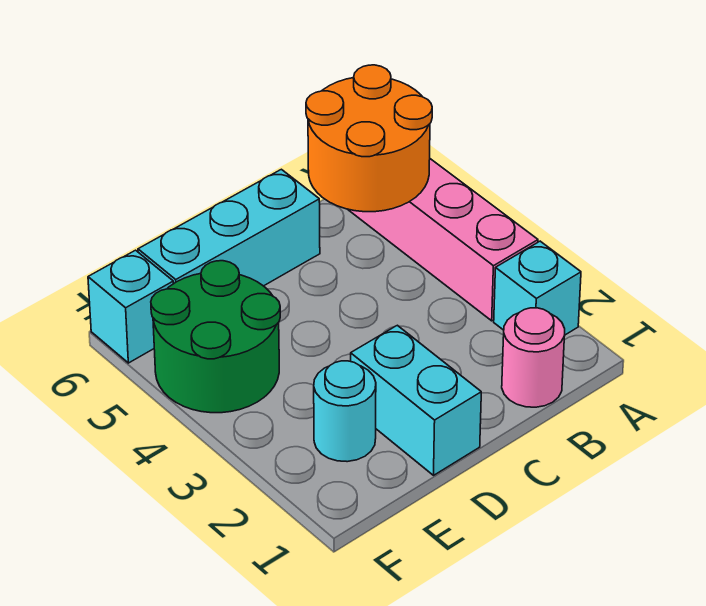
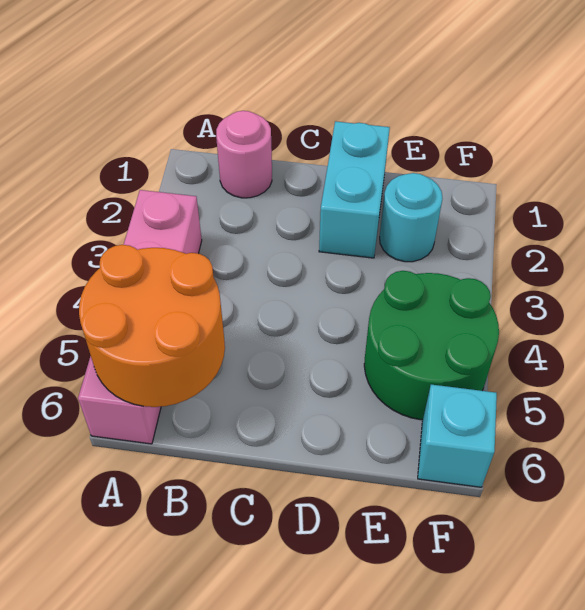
cyan 1x1 brick [494,241,581,335] -> none
cyan 1x3 brick [138,169,320,286] -> none

